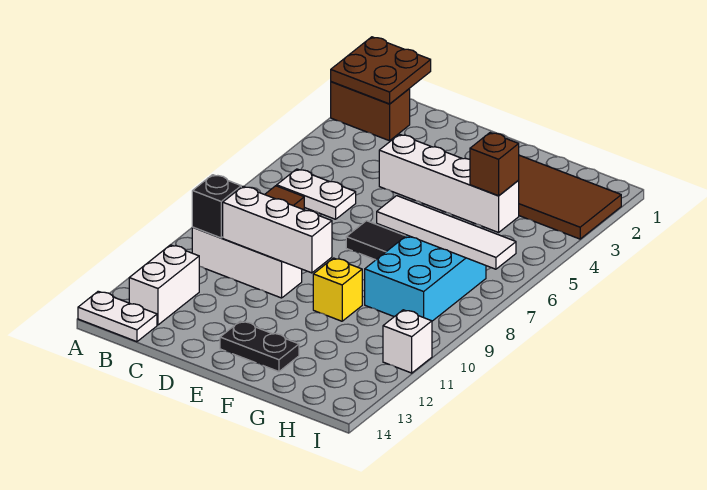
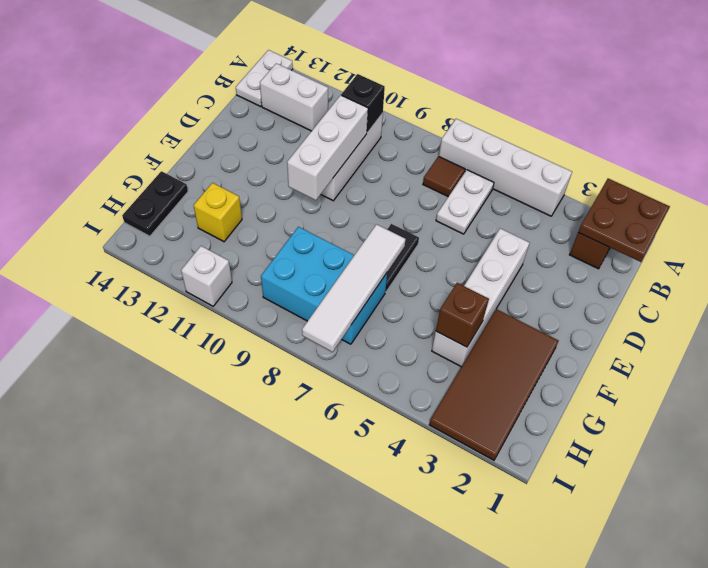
none -> white 1x4 brick [439,119,572,216]
black 1x2 plate [220,321,299,372] -> black 1x2 plate moved to [122,171,188,236]
yellow 1x1 brick [313,258,362,321] -> yellow 1x1 brick moved to [194,183,242,242]

